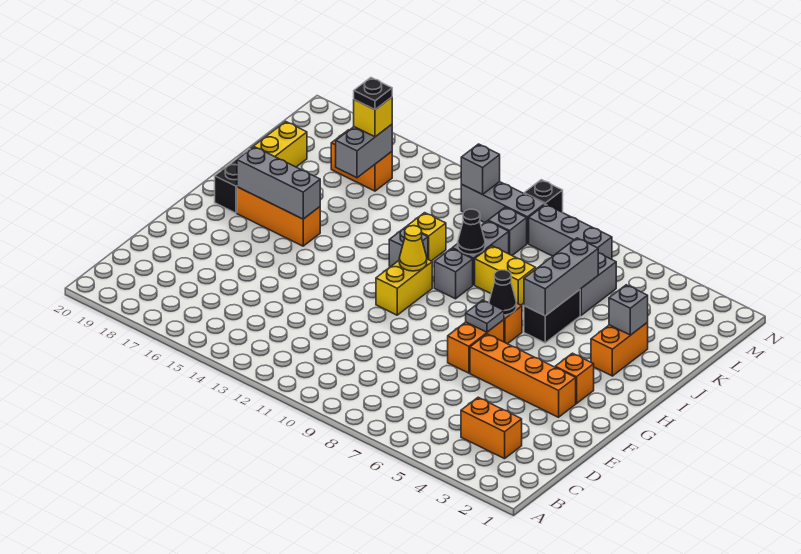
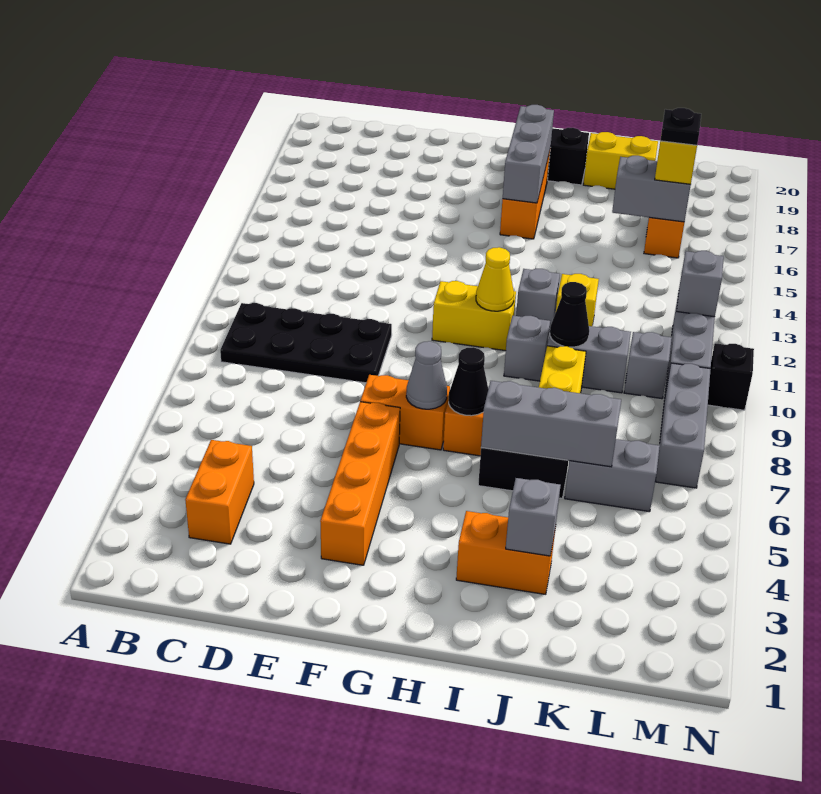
none -> black 2x4 plate [220,303,392,383]
orange 1x1 brick [555,353,594,404] -> none
grey 1x1 plate [466,300,504,332] -> grey 1x1 cone [406,341,447,409]

